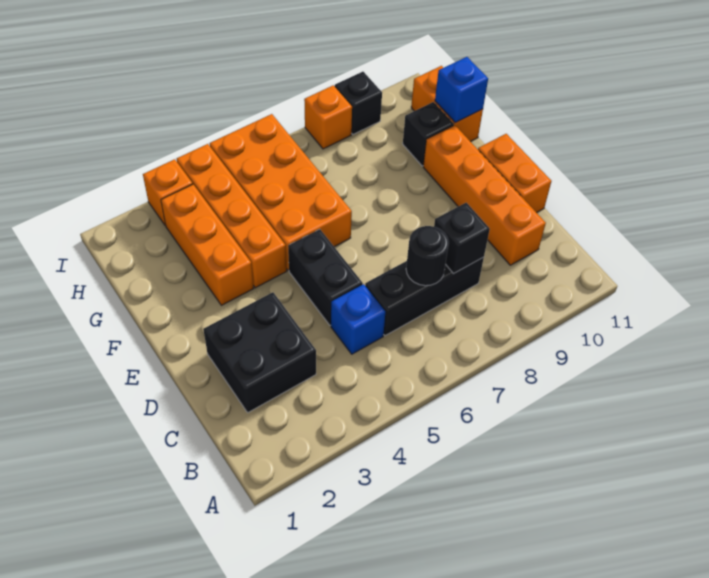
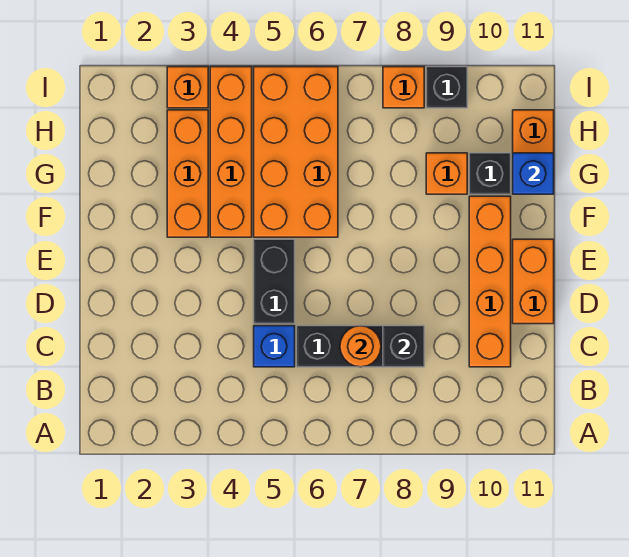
black 2x2 brick [203,292,316,412] -> none
black 1x1 round brick [406,226,449,286] -> orange 1x1 round brick [340,326,381,367]
none -> orange 1x1 brick [426,153,467,194]

